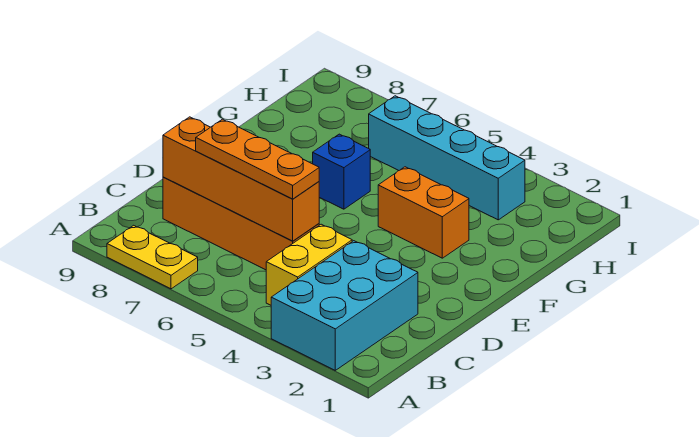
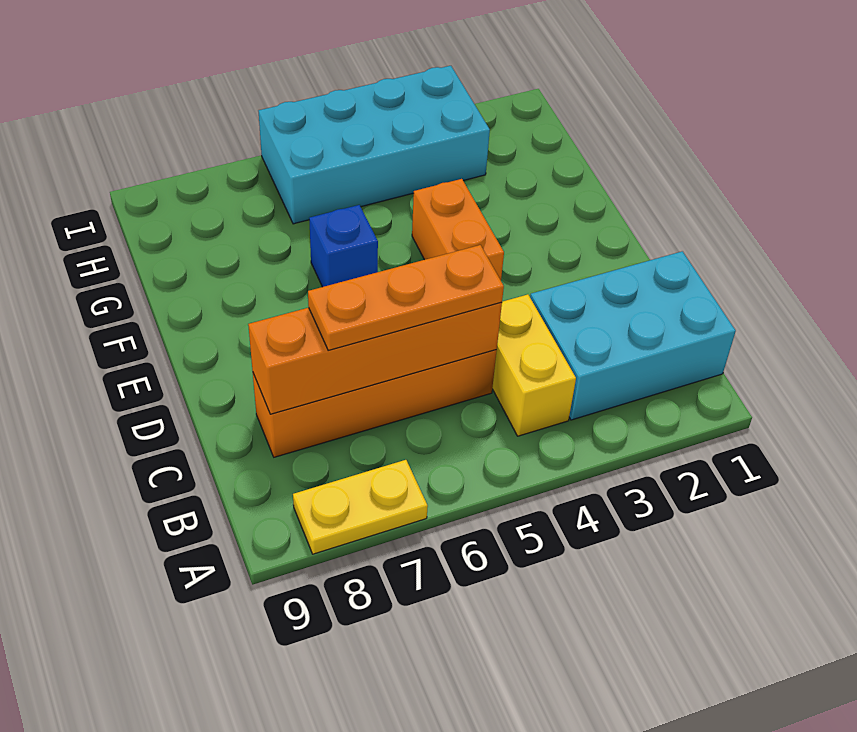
cyan 2x3 brick [271,241,418,370] -> cyan 2x3 brick turned to [530,251,736,420]
orange 1x2 brick [378,167,469,258] -> orange 1x2 brick turned to [412,179,504,280]
cyan 1x4 brick [369,96,525,220] -> cyan 2x4 brick [259,66,490,224]

